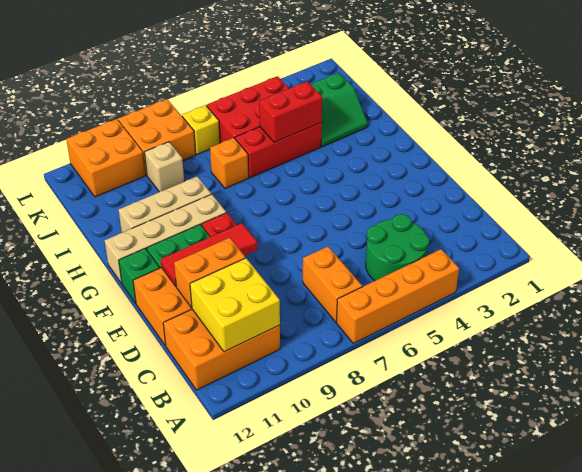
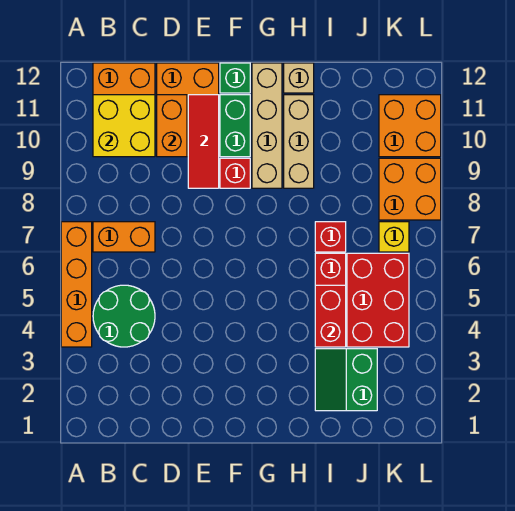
orange 1x1 brick [210,138,249,188] -> red 1x1 brick [315,222,346,252]
tan 1x1 brick [145,142,184,192] -> tan 1x1 brick moved to [284,63,314,93]

